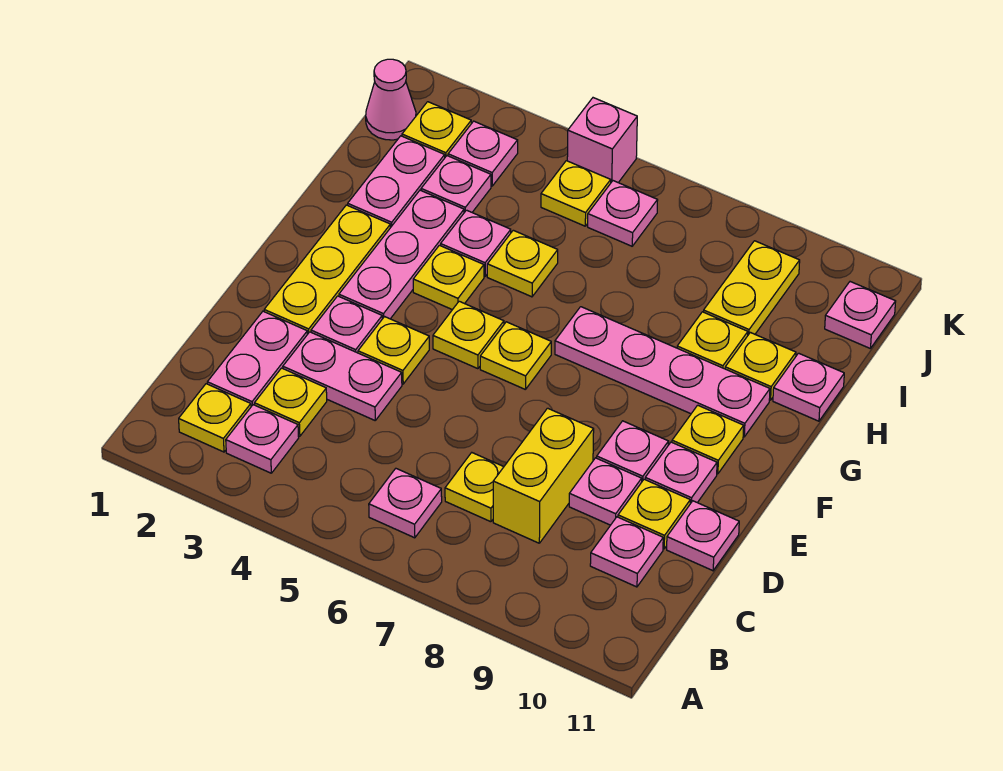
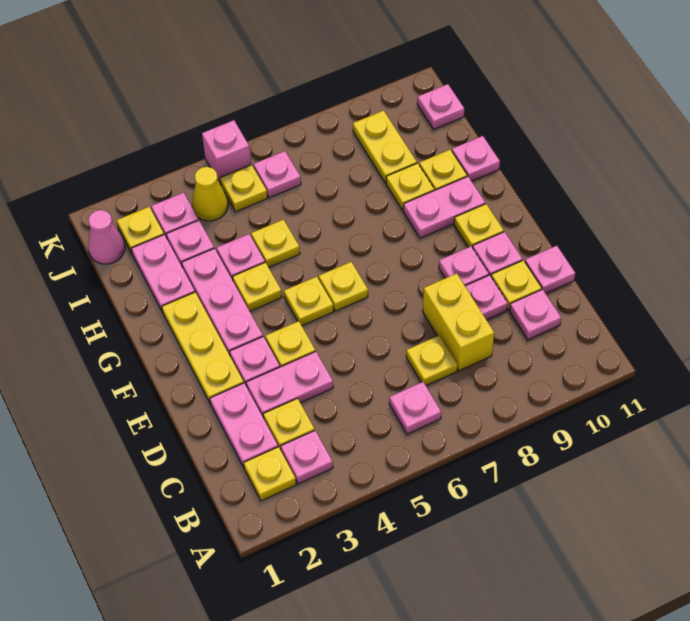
pink 1x4 plate [555,307,770,437] -> pink 1x2 plate [403,176,485,238]
none -> yellow 1x1 cone [192,167,228,221]

